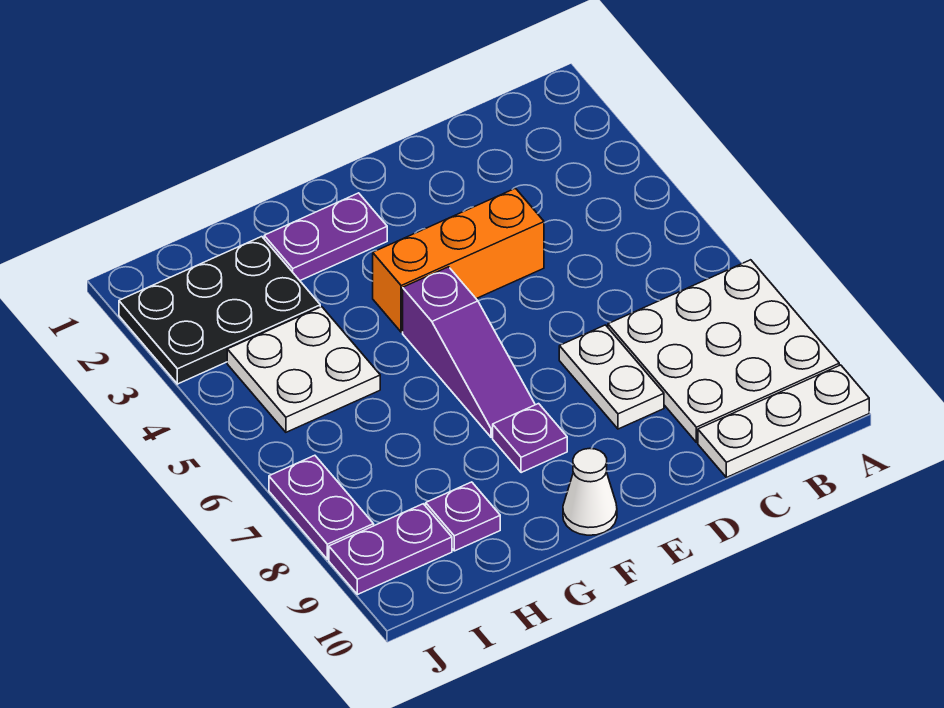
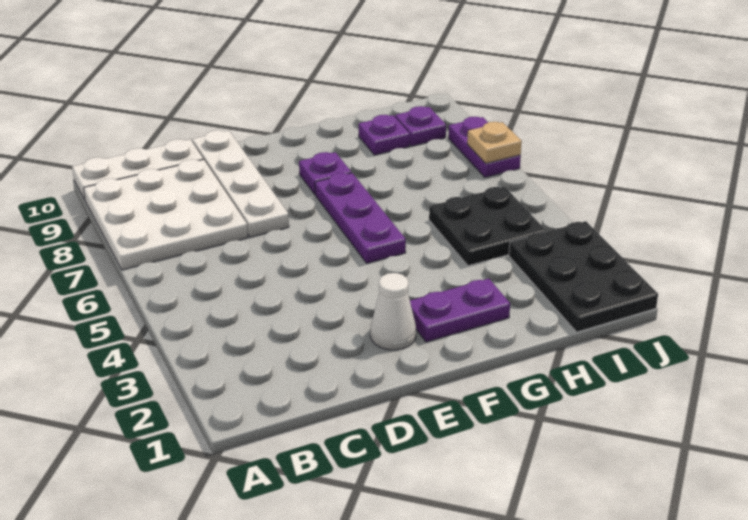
orange 1x3 brick [373,188,544,332] -> none
white 1x2 plate [559,325,664,429] -> white 1x4 plate [192,130,289,237]
purple 1x3 slope [403,267,535,437] -> purple 1x3 plate [315,173,406,263]
white 1x1 cone [563,448,617,535] -> white 1x1 cone moved to [370,273,416,350]
black 2x3 plate [119,237,320,384] -> black 2x3 plate turned to [509,221,658,332]
white 2x2 plate [227,307,380,432] -> black 2x2 plate [429,187,546,266]
purple 1x2 plate [329,504,452,594] -> purple 1x1 plate [395,106,446,146]
none -> tan 1x1 plate [467,122,522,163]

